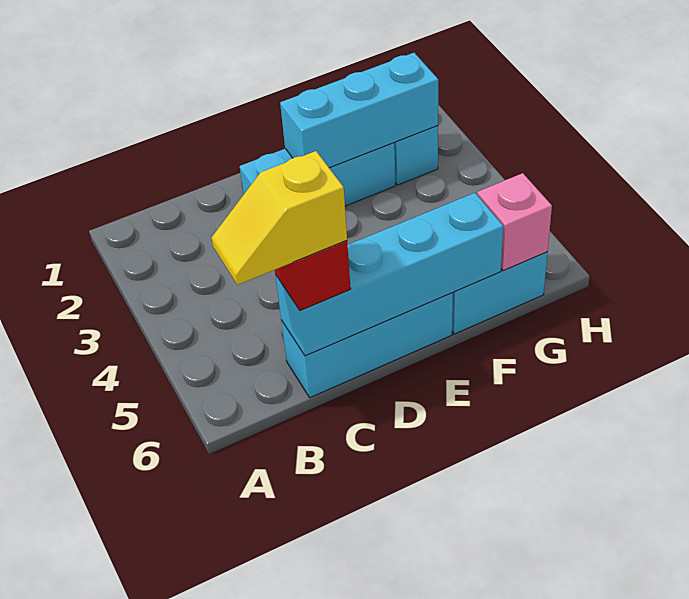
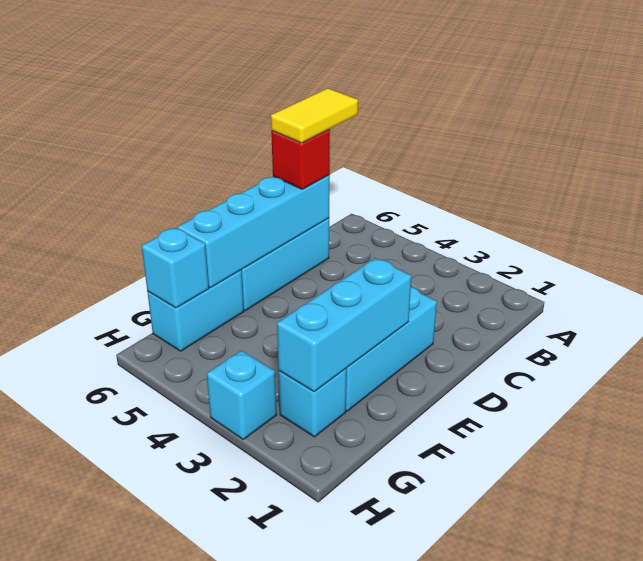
yellow 1x2 slope [211,151,347,285] -> yellow 1x2 tile [271,88,358,143]
pink 1x1 brick [477,173,552,271] -> cyan 1x1 brick [142,228,209,308]
none -> cyan 1x1 brick [207,350,277,439]

